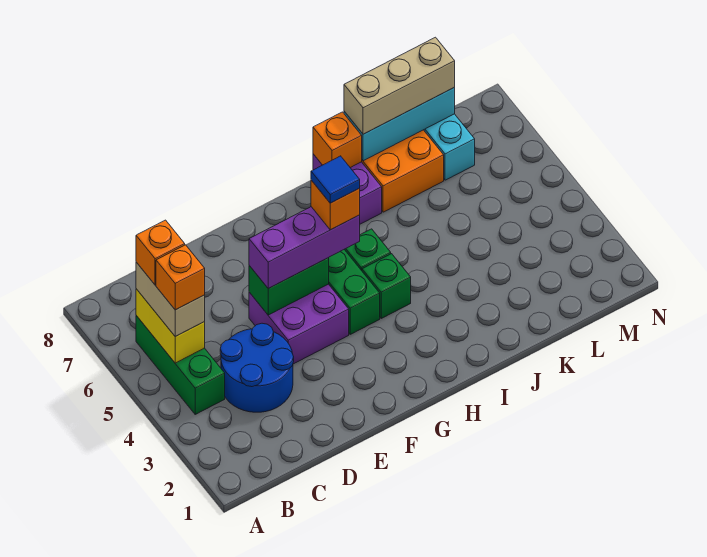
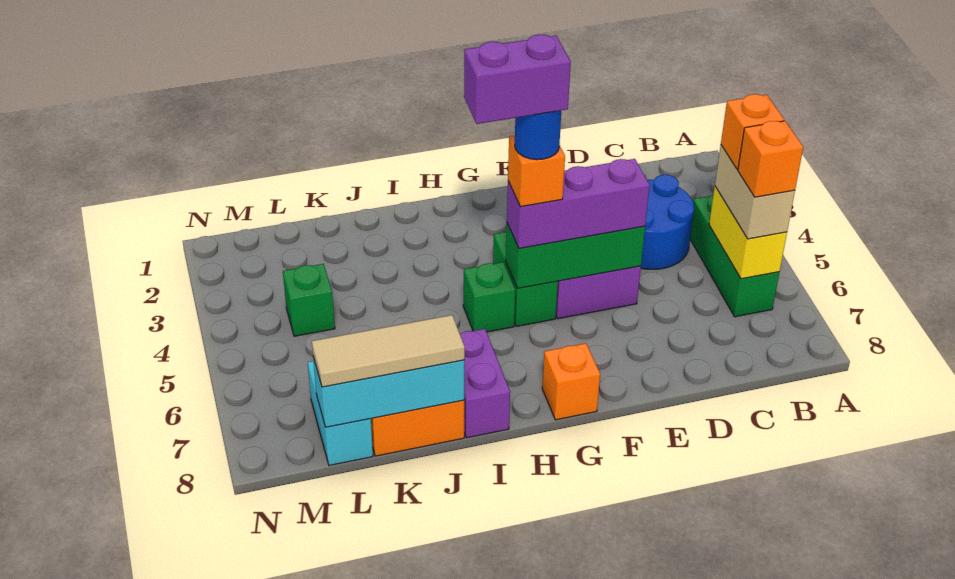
green 1x2 brick [249,258,329,315] -> green 1x3 brick [506,223,645,288]
blue 1x1 tile [311,156,360,203] -> blue 1x1 round brick [515,111,561,160]
none -> purple 1x2 brick [464,35,571,124]
green 1x1 brick [362,254,411,318] -> green 1x1 brick moved to [283,264,335,336]
orange 1x1 brick [313,112,362,168] -> orange 1x1 brick moved to [542,343,600,420]
tan 1x3 brick [344,37,455,134] -> tan 1x3 tile [312,315,465,387]

